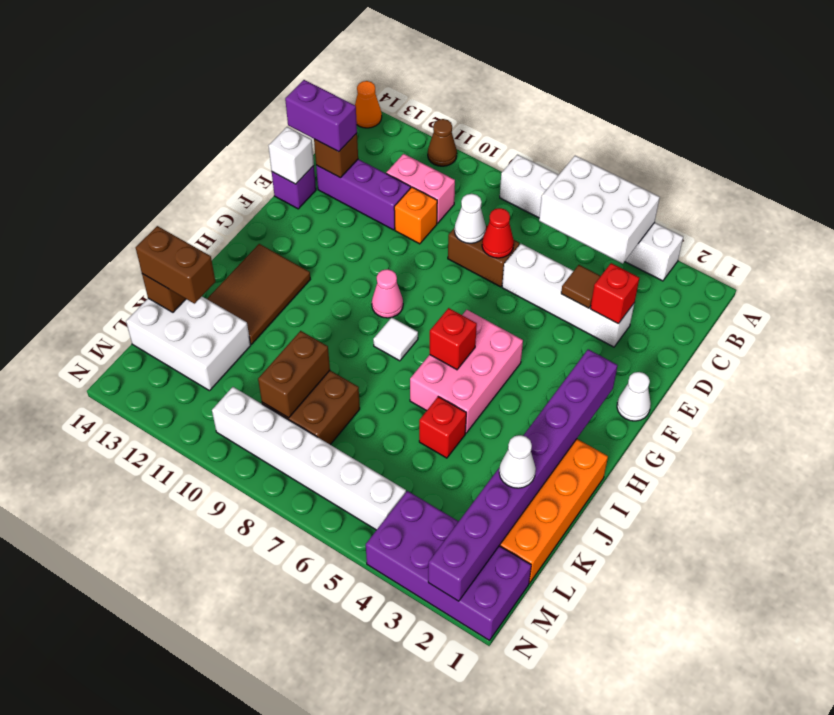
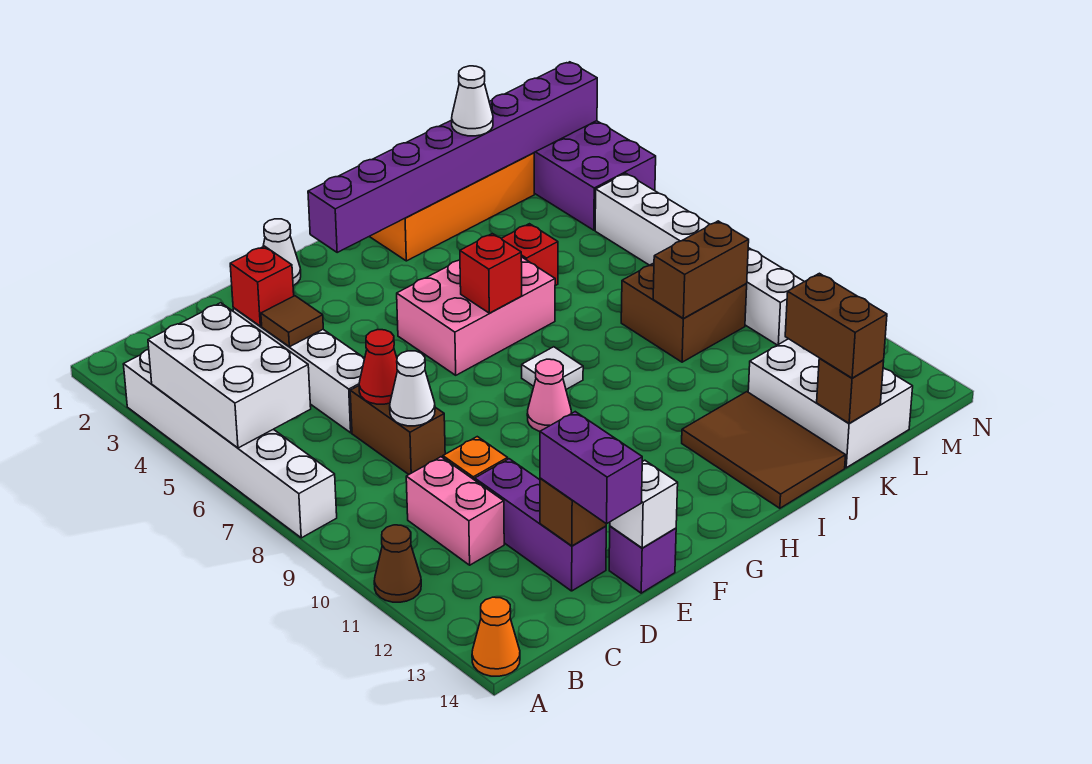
brown 2x3 tile [207,244,310,344] -> brown 2x3 tile turned to [682,392,846,508]

